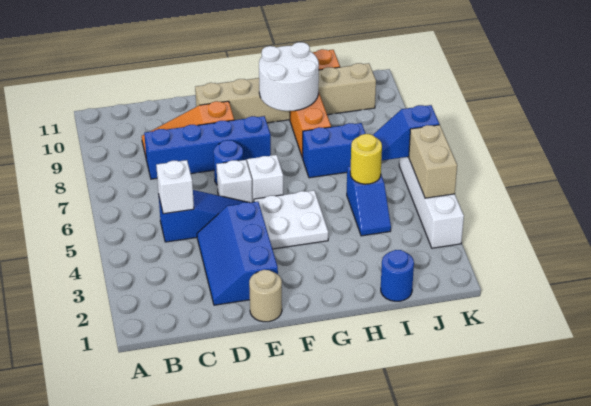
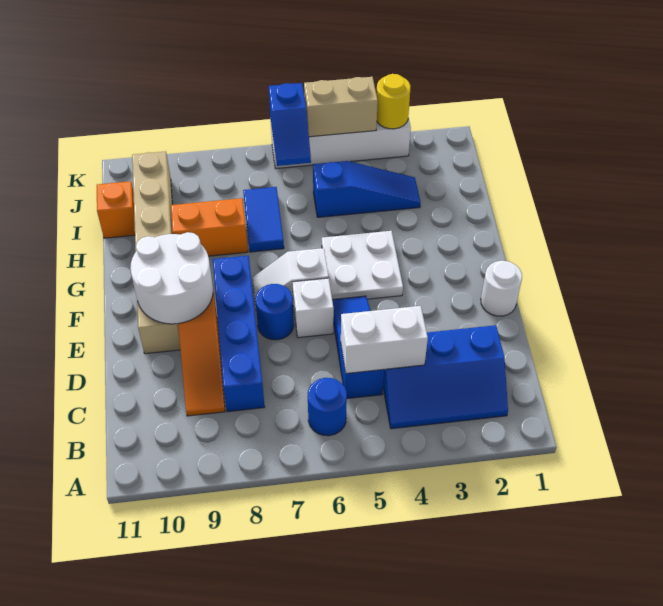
white 1x1 brick [156,160,194,214] -> white 1x2 brick [341,306,428,374]
blue 2x3 slope [197,202,278,305] -> blue 2x3 slope moved to [383,325,508,429]
tan 1x1 round brick [249,270,282,322] -> white 1x1 round brick [481,261,522,316]
white 2x2 round brick [259,42,319,111] -> white 2x2 round brick moved to [130,232,213,324]
blue 1x2 brick [303,123,366,178] -> blue 1x2 tile [243,187,284,252]
blue 1x1 round brick [381,250,414,301] -> blue 1x1 round brick moved to [308,378,347,436]
blue 1x2 slope [347,166,391,236] -> blue 1x3 slope [313,161,421,217]
yellow 1x1 round brick [350,134,382,184] -> yellow 1x1 round brick moved to [376,74,410,129]

